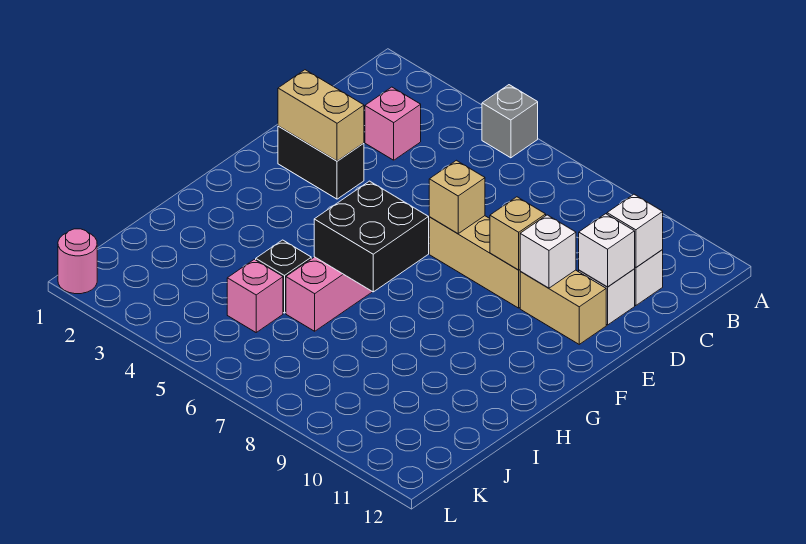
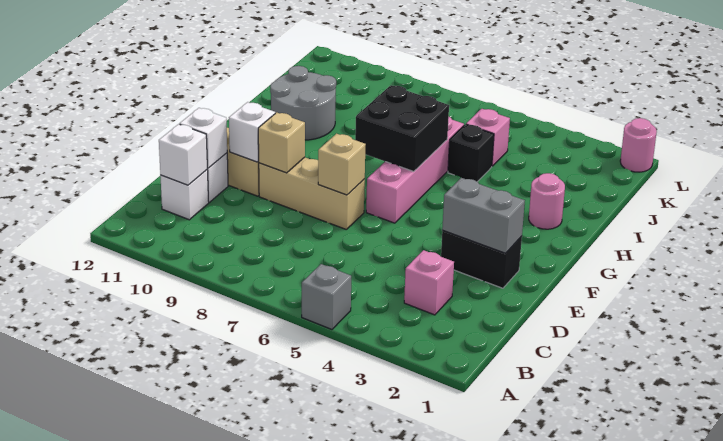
tan 1x2 brick [278,70,364,161] -> grey 1x2 brick [442,178,525,253]
none -> pink 1x1 round brick [529,173,565,229]
none -> grey 2x2 round brick [270,66,336,140]

